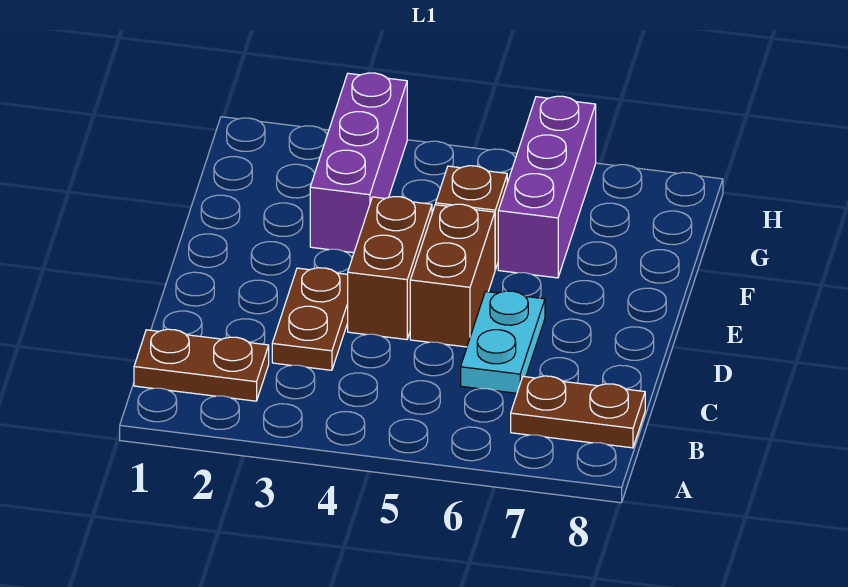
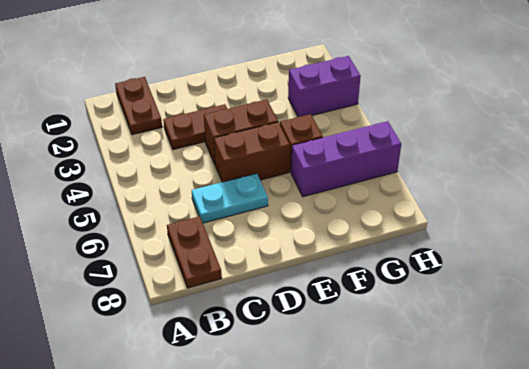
purple 1x3 brick [310,73,407,253] -> purple 1x2 brick [288,56,361,117]

